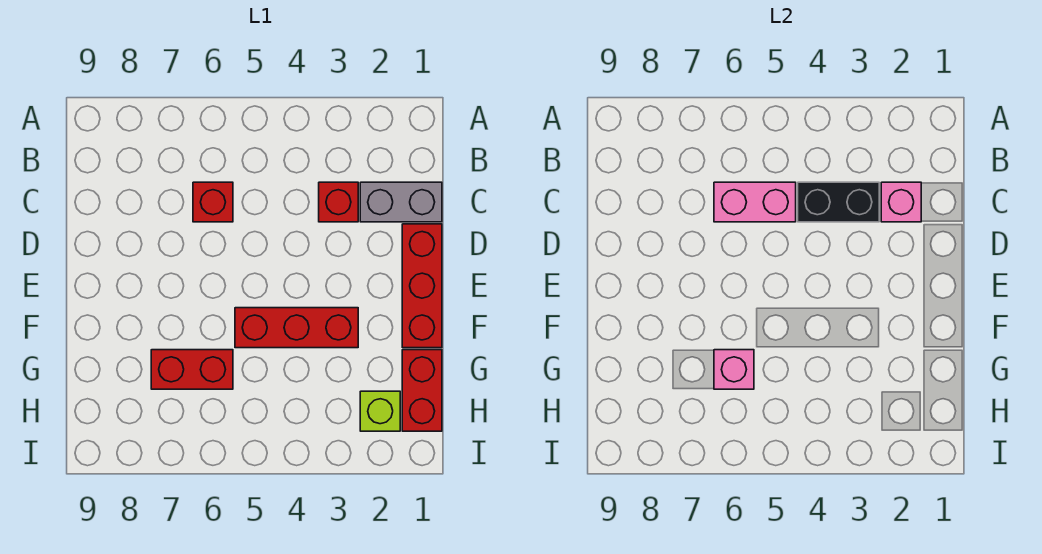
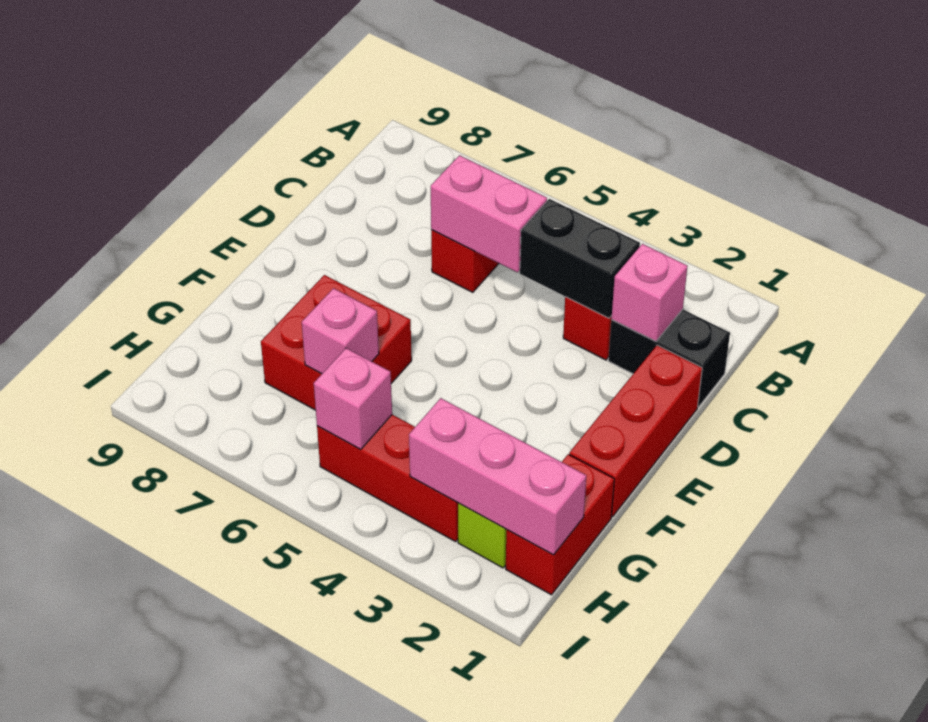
grey 1x2 brick [360,182,442,222] -> black 1x2 brick [608,309,730,407]
red 1x3 brick [235,308,358,348] -> red 1x3 brick moved to [317,415,458,542]
red 1x2 brick [151,350,233,389] -> red 2x2 brick [261,275,412,410]
none -> pink 1x3 brick [409,398,586,555]
none -> pink 1x1 brick [314,348,392,449]

